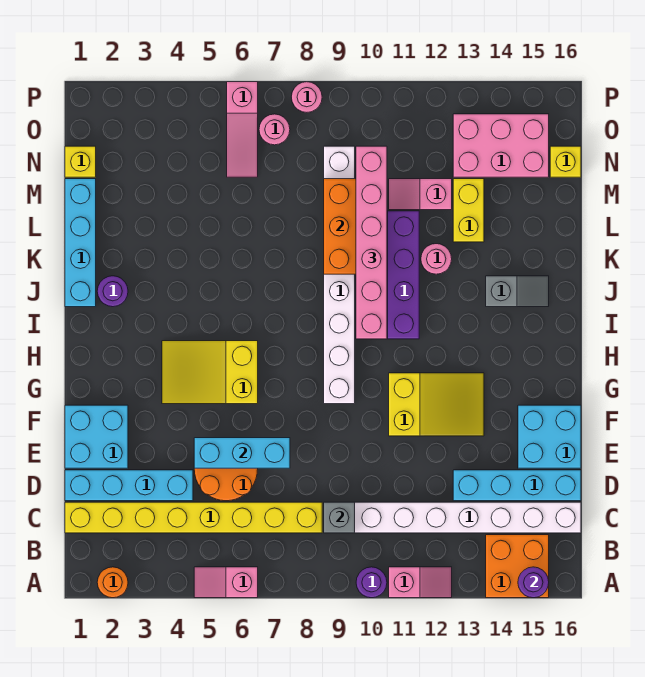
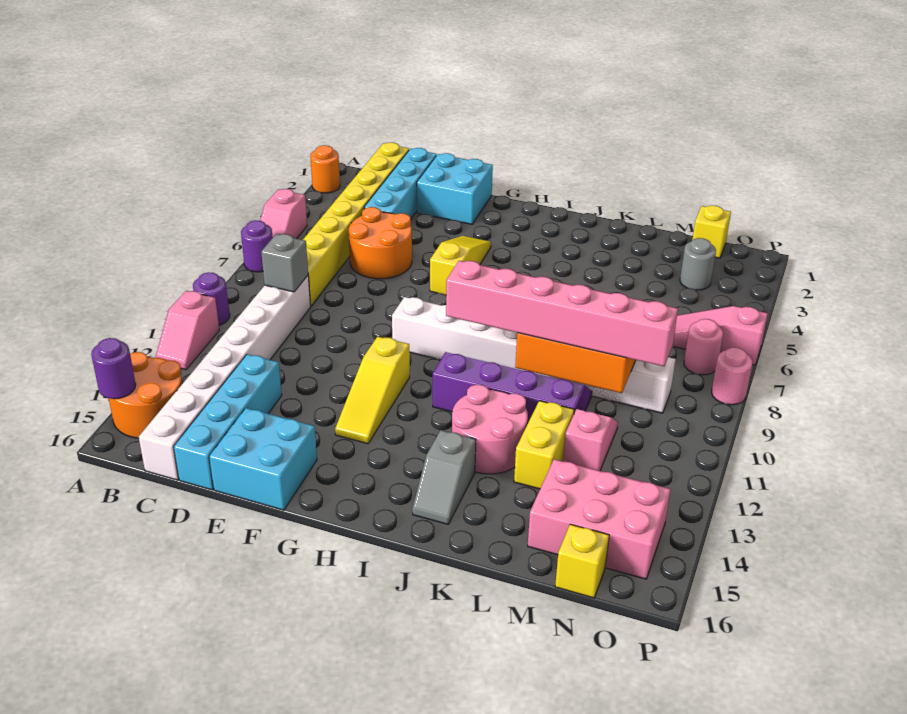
pink 1x2 slope [194,567,258,598] -> pink 1x2 slope turned to [260,189,307,239]
orange 2x2 brick [486,535,549,598] -> orange 2x2 round brick [109,352,182,438]
cyan 1x3 brick [194,438,290,468] -> none
yellow 2x3 slope [389,373,484,436] -> yellow 1x3 slope [335,337,410,444]
yellow 2x3 slope [162,341,258,404] -> yellow 1x3 slope [430,236,491,295]
cyan 1x4 brick [65,179,96,307] -> none
purple 1x1 round brick [97,276,128,307] -> purple 1x1 round brick moved to [241,220,273,272]
pink 1x1 round brick [421,244,452,274] -> pink 2x2 round brick [452,385,528,474]
yellow 1x2 brick [453,179,484,242] -> yellow 1x2 brick turned to [514,401,574,489]
none -> grey 1x1 round brick [680,238,716,290]
pink 2x3 brick [453,114,549,177] -> pink 2x3 brick turned to [528,459,671,579]

